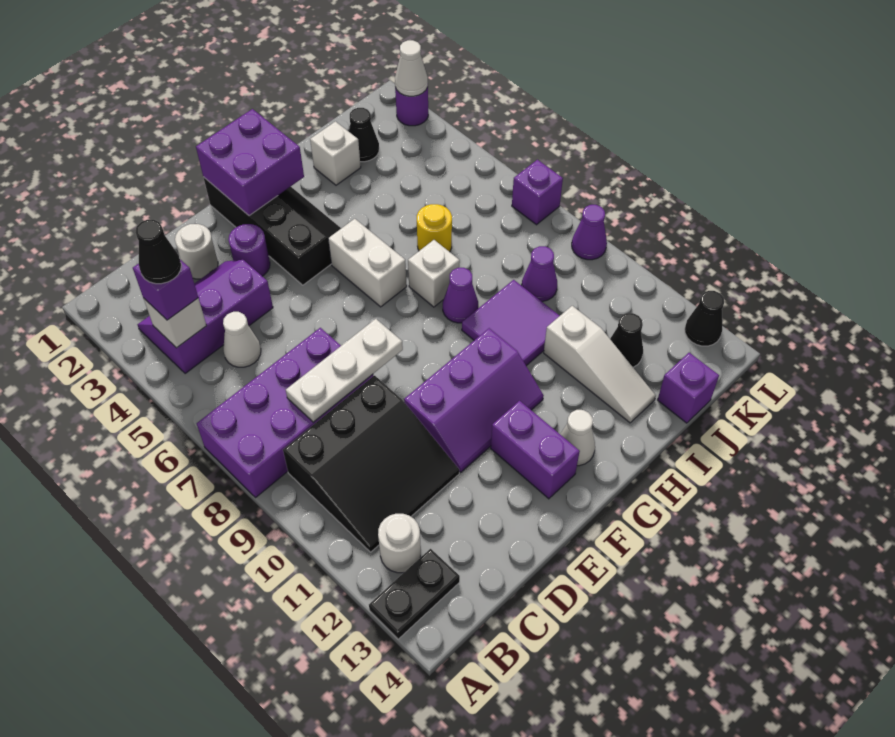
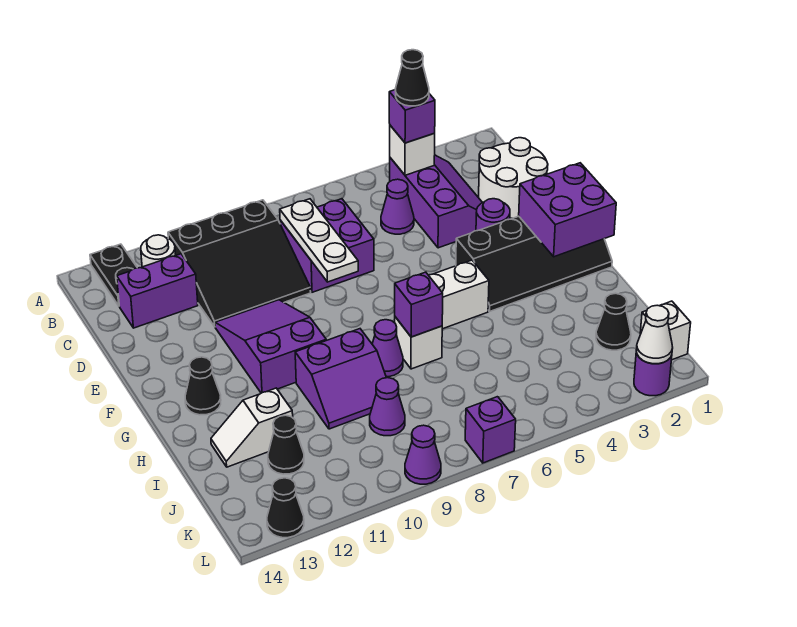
purple 2x4 brick [197,328,373,498] -> purple 2x2 brick [280,199,374,292]
black 3x3 slope [283,376,459,552] -> black 3x3 slope turned to [168,200,311,327]
white 1x1 cone [223,312,261,367] -> purple 1x1 cone [381,179,414,234]
white 1x1 round brick [175,224,218,279] -> white 2x2 round brick [479,138,548,218]
purple 2x3 slope [404,328,544,472] -> purple 2x3 slope turned to [215,300,326,393]
purple 1x2 brick [491,401,580,499] -> purple 1x2 brick moved to [117,254,198,328]
white 1x1 cone [560,410,595,466] -> black 1x1 cone [185,357,221,415]
purple 2x2 tile [462,280,559,366] -> purple 2x2 slope [295,329,386,429]
white 1x1 brick [310,121,361,185] -> white 1x1 brick moved to [640,301,691,360]
yellow 1x1 round brick [417,204,452,252] -> none
white 1x3 slope [544,306,656,423] -> white 1x2 slope [211,388,293,467]
purple 1x1 brick [658,353,719,423] -> purple 1x1 brick moved to [395,272,443,337]

